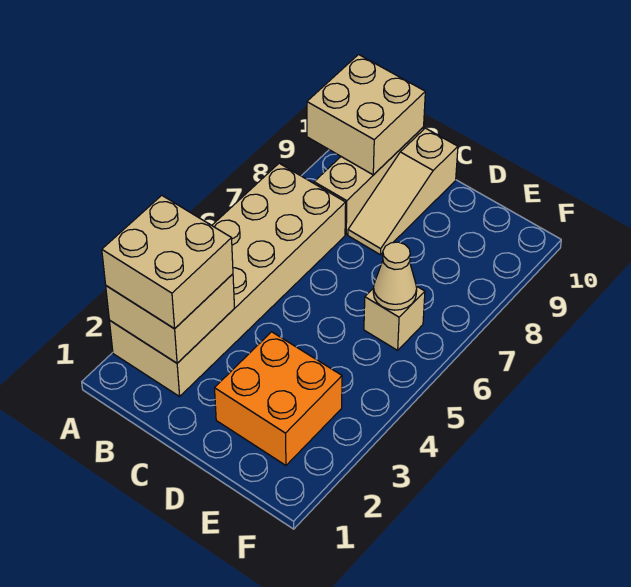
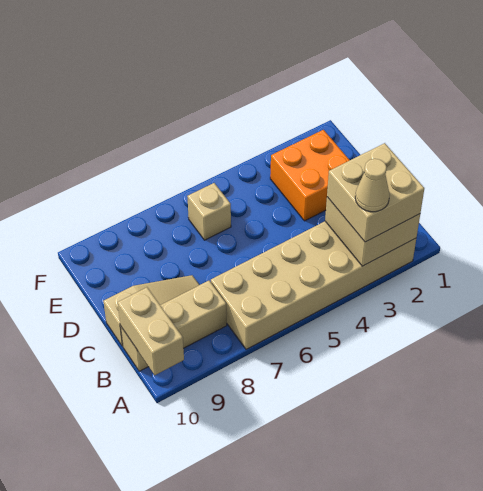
tan 2x2 brick [307,55,425,175] -> tan 1x2 brick [118,287,184,375]
tan 1x1 cone [373,242,417,310] -> tan 1x1 cone moved to [355,159,390,212]

